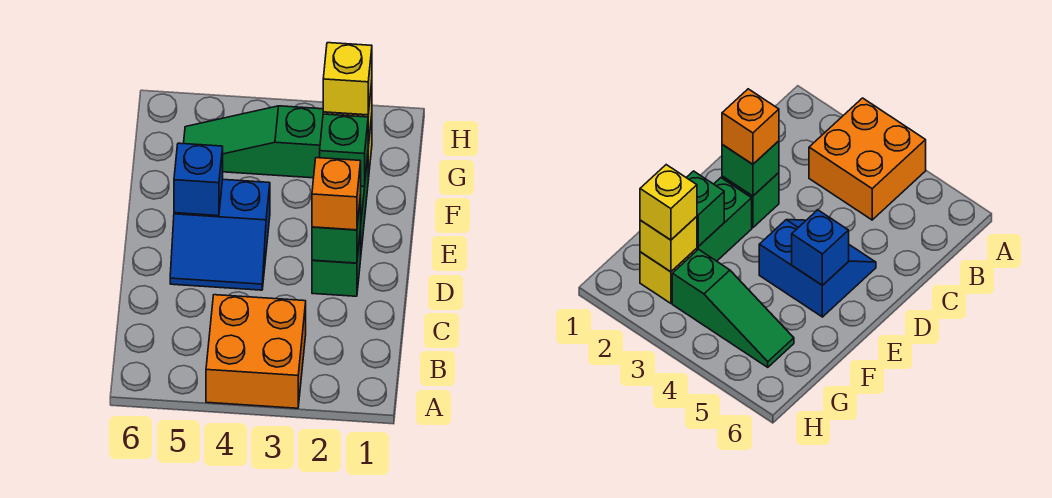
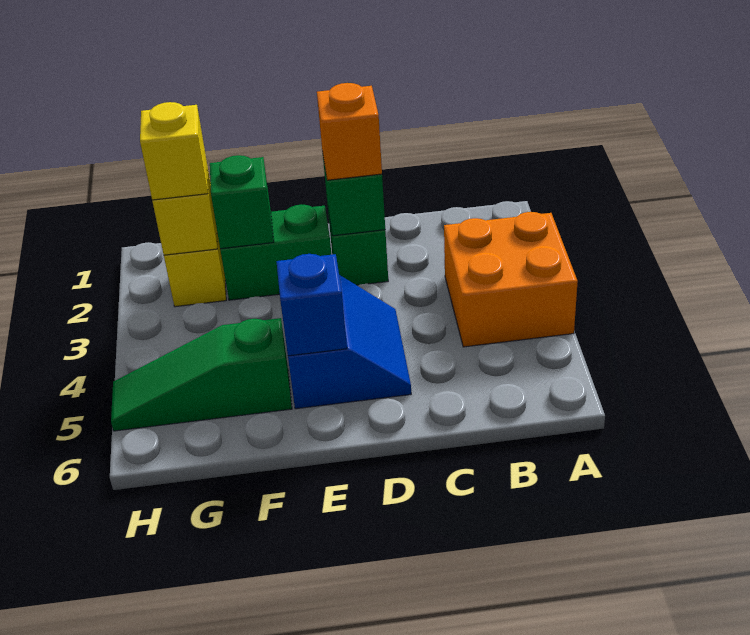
green 1x3 slope [184,106,323,178] -> green 1x3 slope turned to [111,318,292,431]

